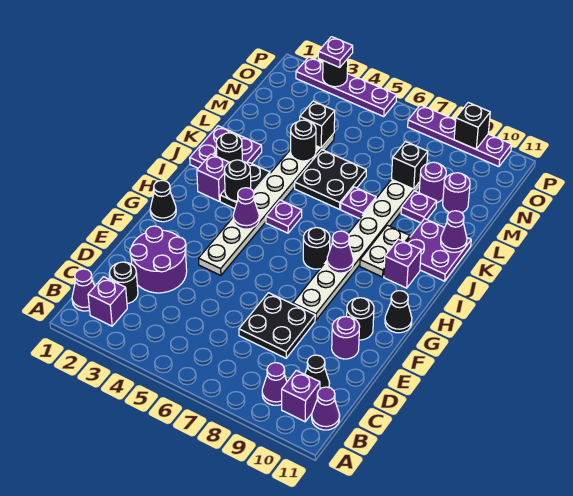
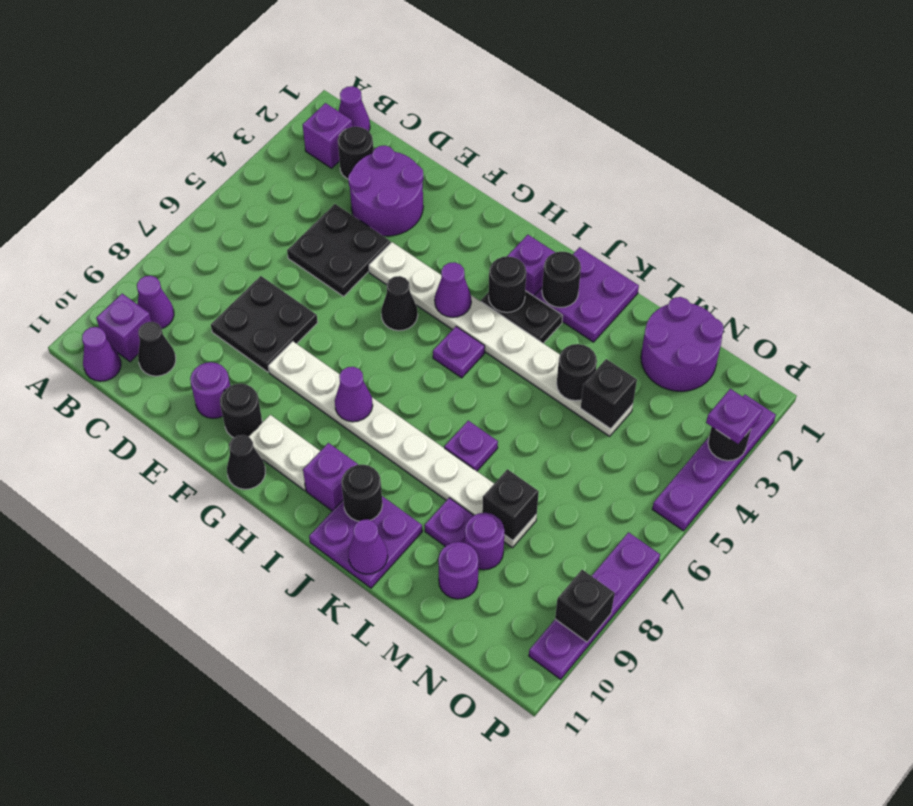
black 1x1 cone [150,180,176,222] -> black 1x1 cone moved to [381,276,418,331]
black 1x1 round brick [303,228,330,269] -> black 1x1 round brick moved to [341,465,382,521]
white 1x2 plate [360,225,410,277] -> white 1x2 plate moved to [249,415,320,490]
black 2x2 plate [295,150,366,209] -> black 2x2 plate moved to [287,204,391,296]
none -> purple 2x2 round brick [641,297,724,391]

